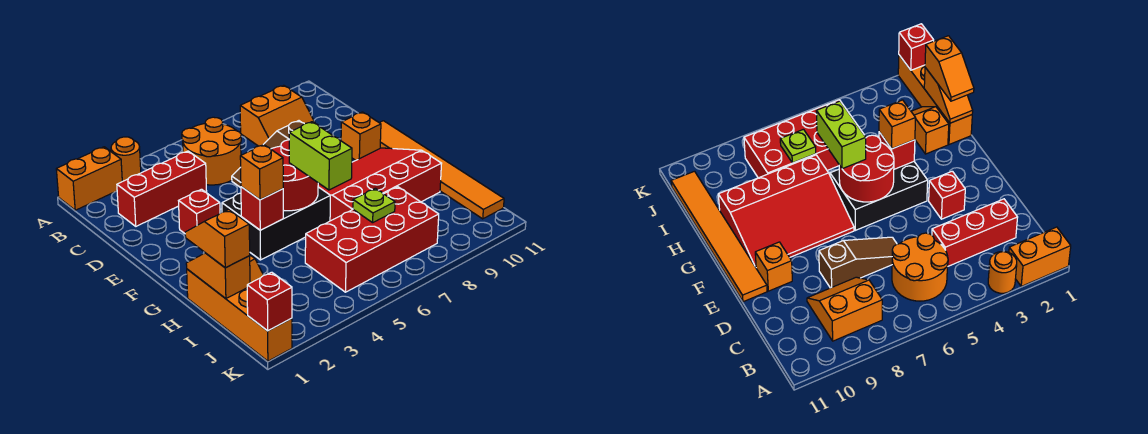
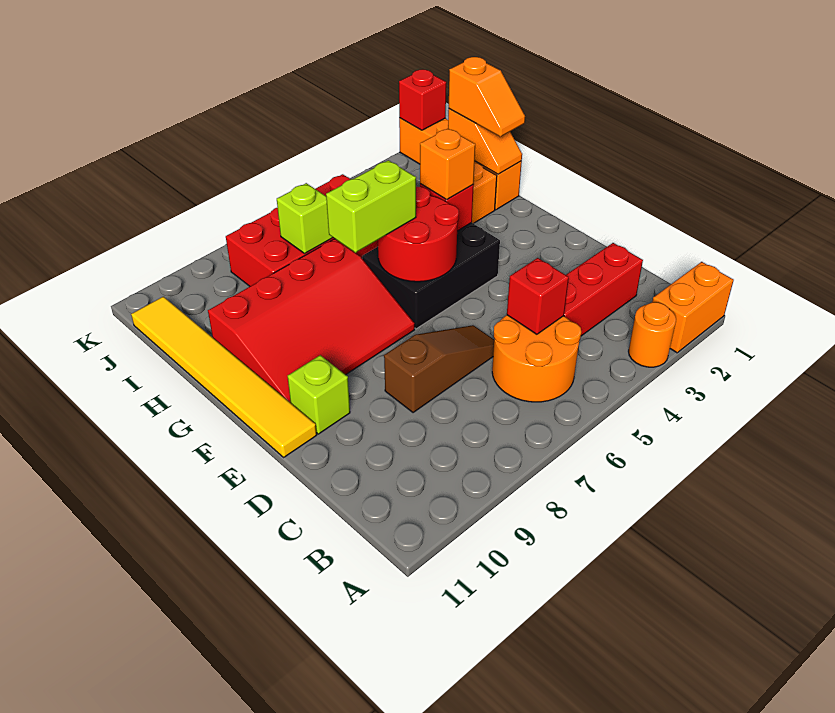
orange 2x2 slope [240,85,315,146] -> none
red 1x1 brick [179,189,220,233] -> red 1x1 brick moved to [507,258,569,334]
orange 1x1 brick [341,112,381,160] -> lime 1x1 brick [288,355,350,434]
orange 1x6 tile [380,121,504,219] -> yellow 1x6 tile [131,297,317,457]
lime 1x2 brick [289,122,352,190] -> lime 1x2 brick turned to [326,160,416,253]
lime 1x1 plate [353,188,395,223] -> lime 1x1 brick [277,183,333,253]

